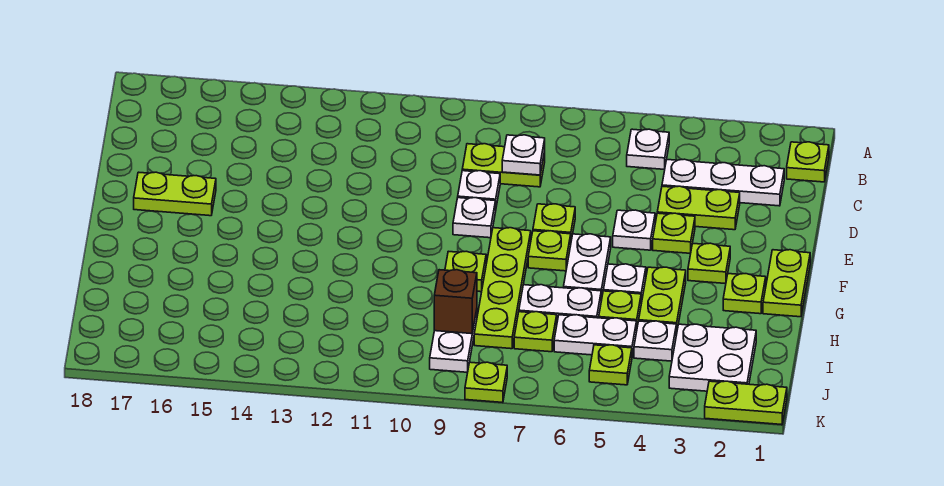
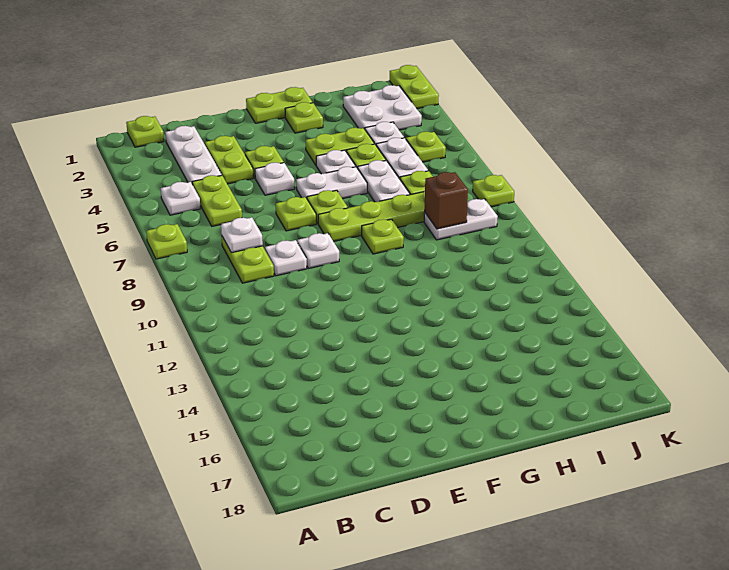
lime 1x2 plate [134,172,216,216] -> lime 1x2 plate moved to [192,175,242,226]
lime 1x1 plate [688,243,730,284] -> lime 1x1 plate moved to [146,224,187,259]

